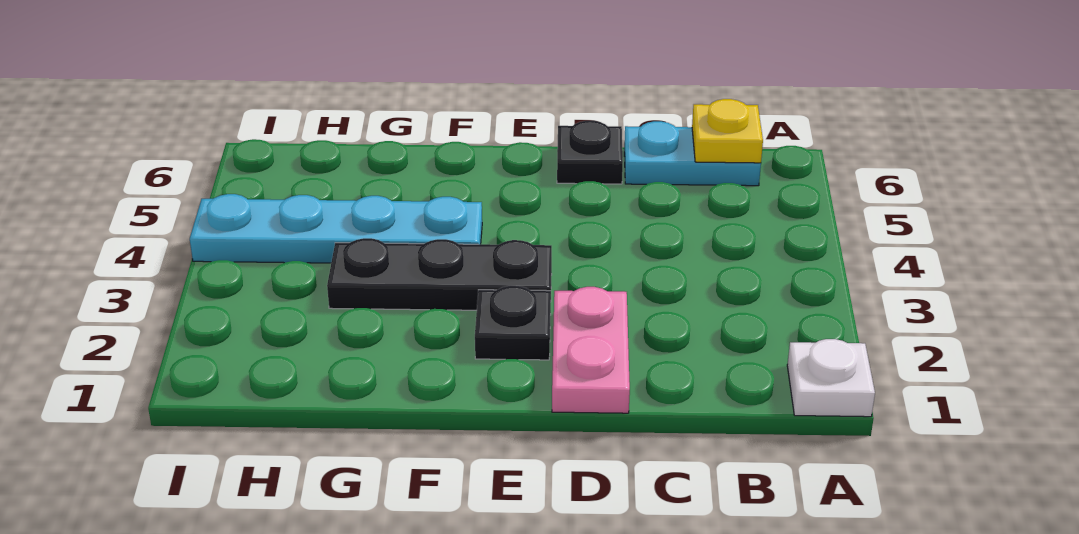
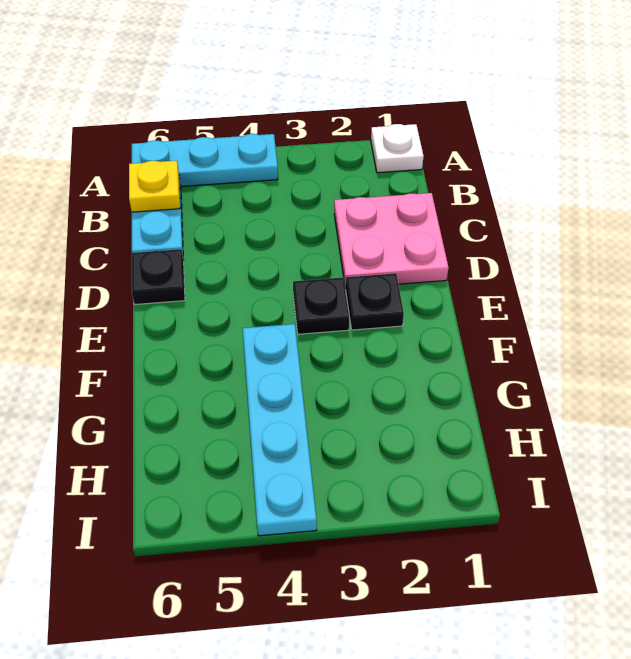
none -> cyan 1x3 plate [132,134,278,187]
pink 1x2 plate [552,287,630,413] -> pink 2x2 plate [334,193,449,288]
black 1x3 plate [327,238,552,310] -> black 1x1 plate [293,277,349,334]

